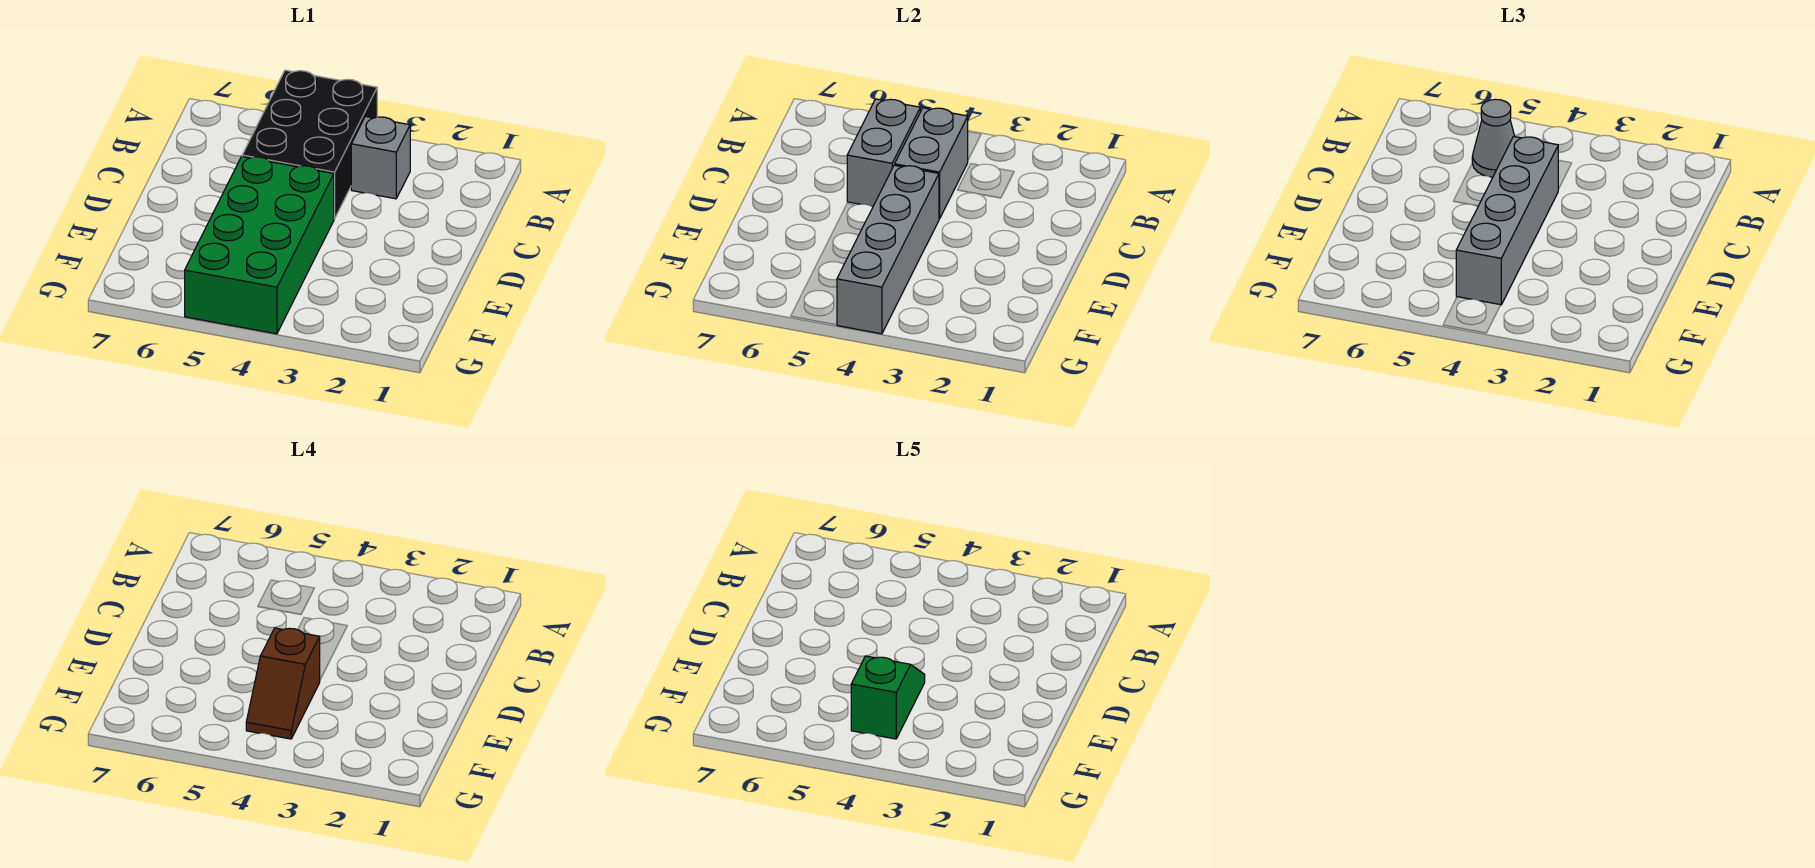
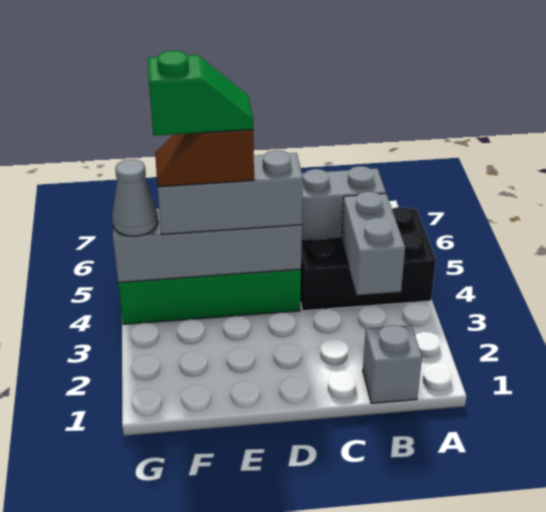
grey 1x1 brick [351,117,410,199] -> grey 1x1 brick moved to [363,325,422,403]
grey 1x2 brick [895,108,968,219] -> grey 1x2 brick turned to [341,191,405,295]
grey 1x1 cone [1472,99,1515,177] -> grey 1x1 cone moved to [112,159,158,236]
grey 1x4 brick [1456,137,1558,305] -> grey 1x3 brick [158,150,303,234]

